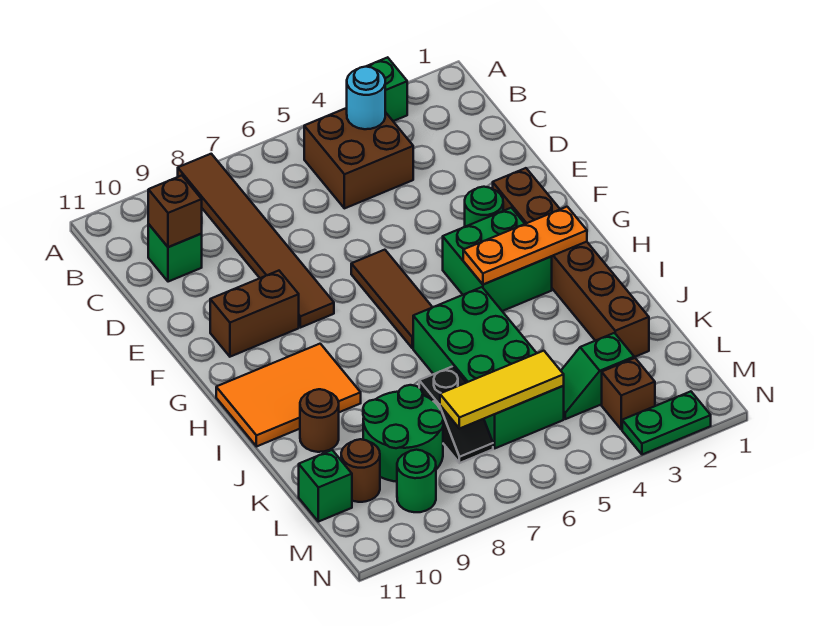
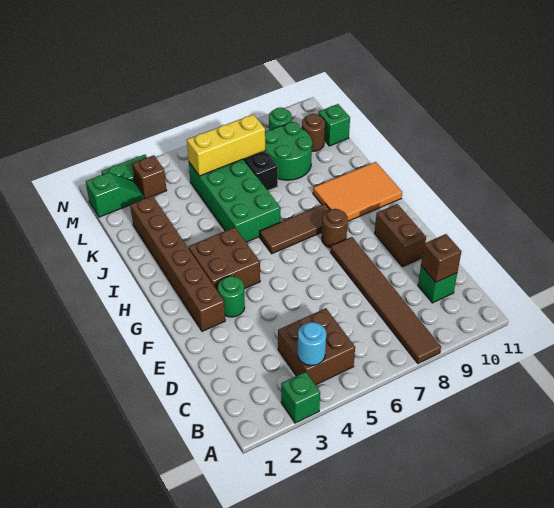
brown 1x3 tile [351,250,432,348] -> brown 1x3 tile turned to [260,204,330,254]
brown 1x2 brick [210,271,299,357] -> brown 1x2 brick turned to [375,204,426,267]
green 2x2 brick [443,208,552,311] -> brown 2x2 brick [188,227,260,291]
orange 1x3 plate [463,207,587,285] -> none
brown 1x1 round brick [300,389,339,452] -> brown 1x1 round brick moved to [322,209,348,248]
green 1x2 slope [561,333,634,419] -> green 1x2 slope moved to [86,173,144,217]
yellow 1x3 tile [440,351,564,429] -> yellow 1x3 brick [187,114,265,176]

